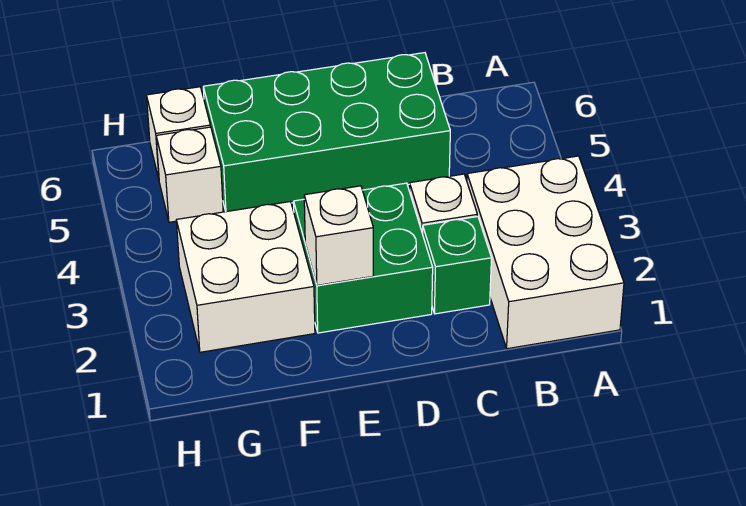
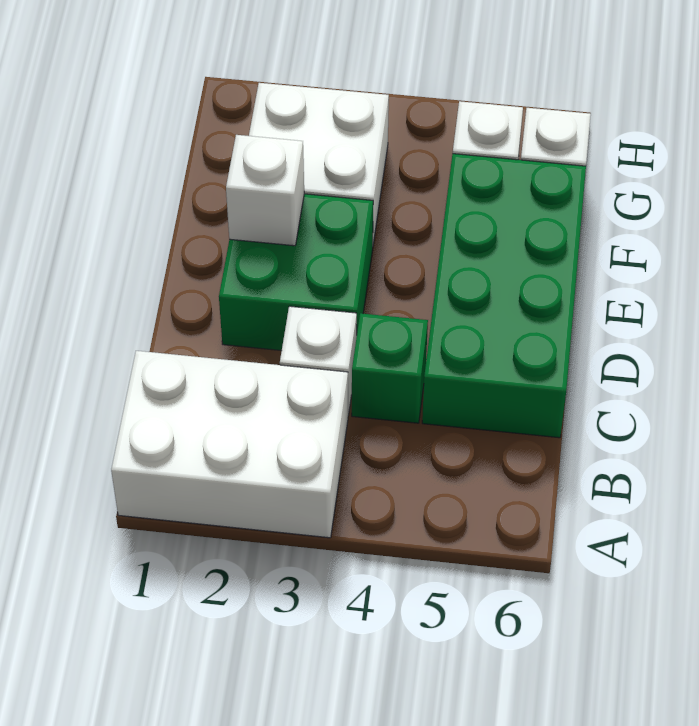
green 1x1 brick [423,216,491,314] -> green 1x1 brick moved to [352,313,428,423]

